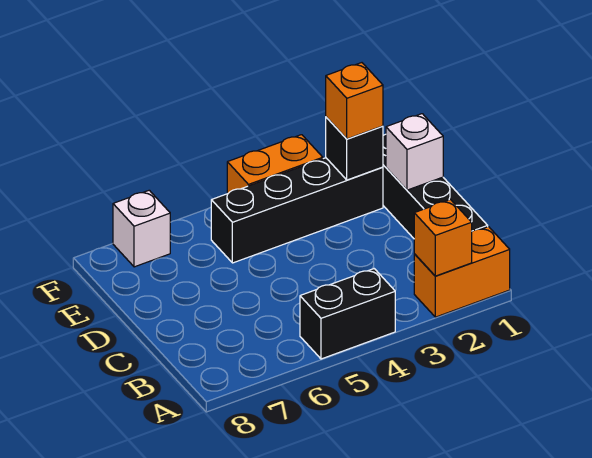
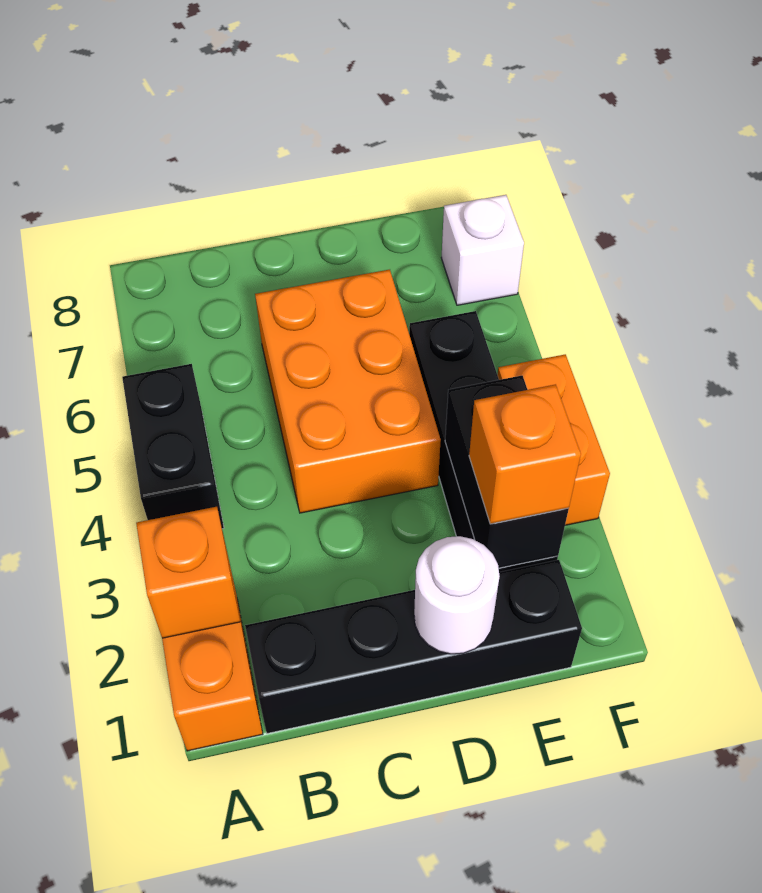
none -> orange 2x3 brick [255,270,441,513]
white 1x1 brick [386,114,443,190] -> white 1x1 round brick [414,536,500,654]
black 1x1 brick [326,117,383,180] -> black 1x2 brick [445,376,569,568]

